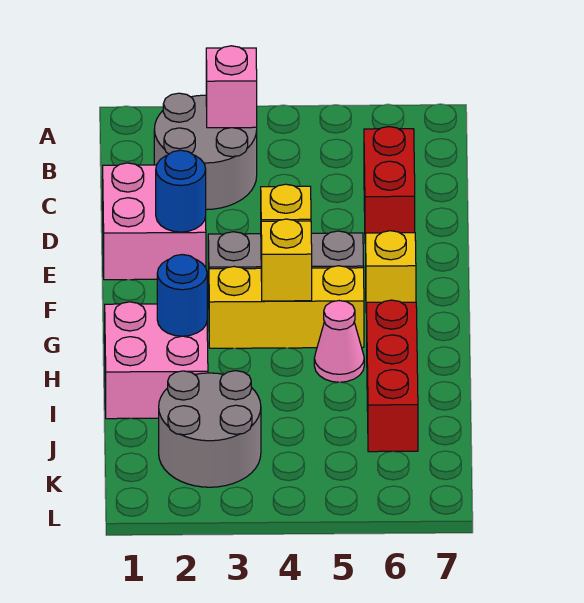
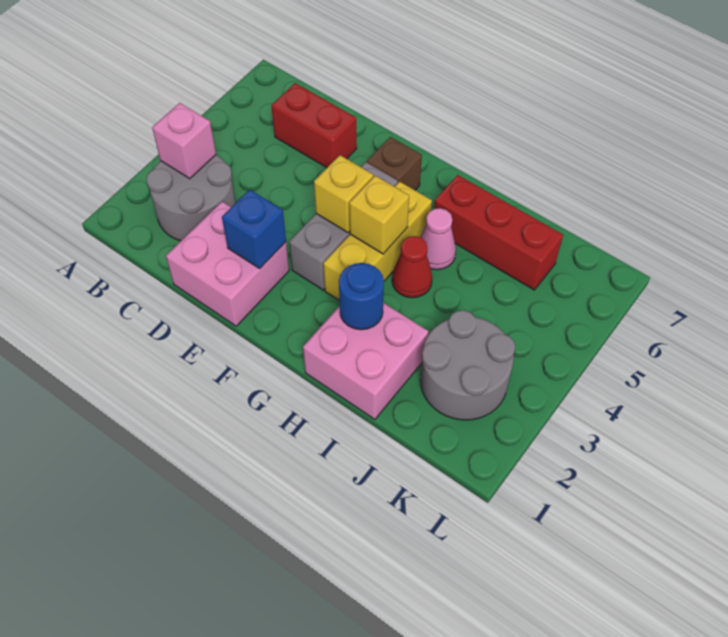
blue 1x1 round brick [156,150,206,232] -> blue 1x1 brick [222,190,286,268]
yellow 1x1 brick [366,231,416,313] -> brown 1x1 brick [367,137,422,190]
none -> red 1x1 cone [392,236,432,298]

